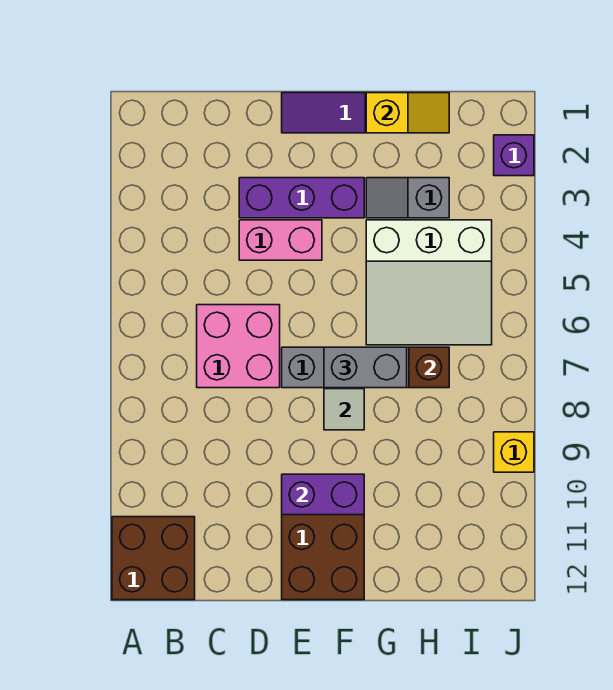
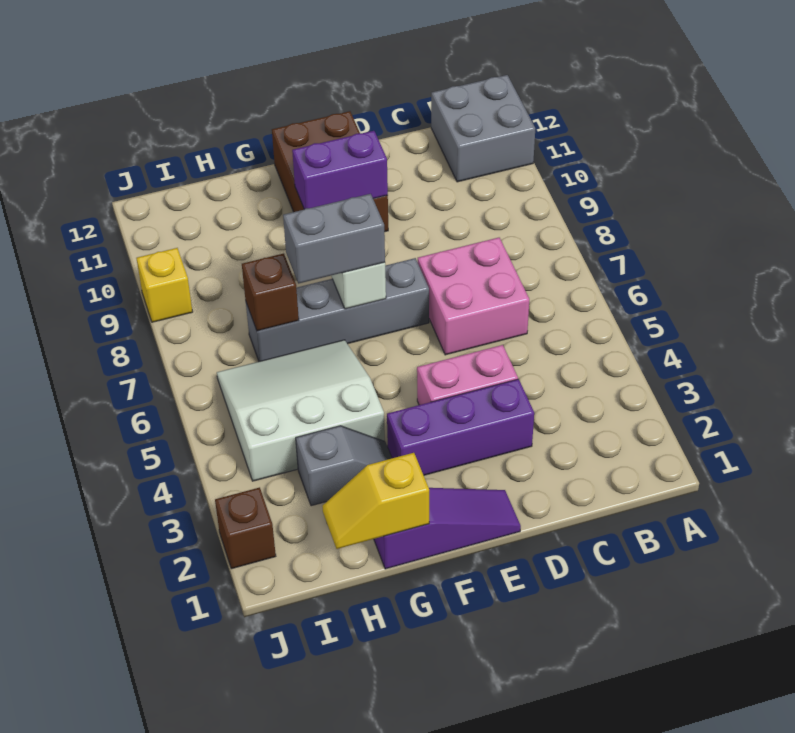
brown 2x2 brick [112,517,195,600] -> grey 2x2 brick [431,75,535,182]
purple 1x1 brick [494,135,534,176] -> brown 1x1 brick [215,487,276,569]

